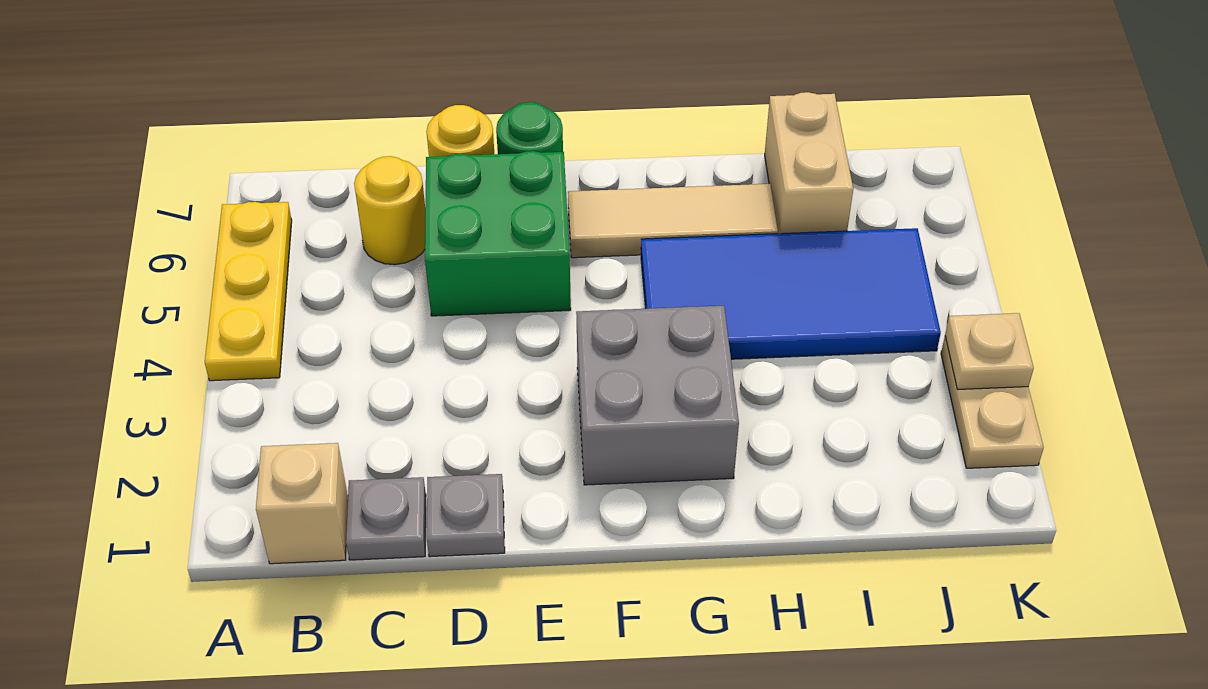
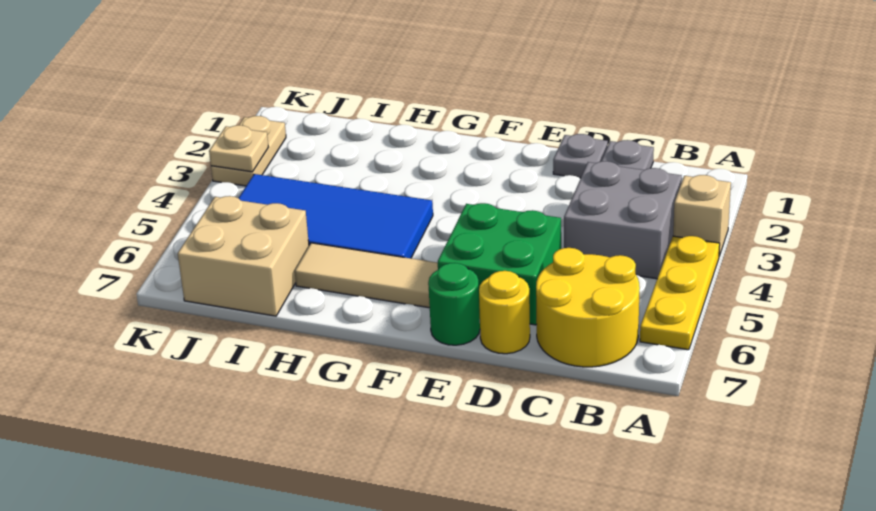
tan 1x1 brick [256,443,348,564] -> tan 1x1 brick moved to [673,175,731,256]
yellow 1x1 round brick [354,156,425,265] -> yellow 2x2 round brick [536,248,640,367]
grey 2x2 brick [576,306,739,485] -> grey 2x2 brick moved to [564,161,682,279]
tan 1x2 brick [765,92,853,234] -> tan 2x2 brick [178,196,309,316]

